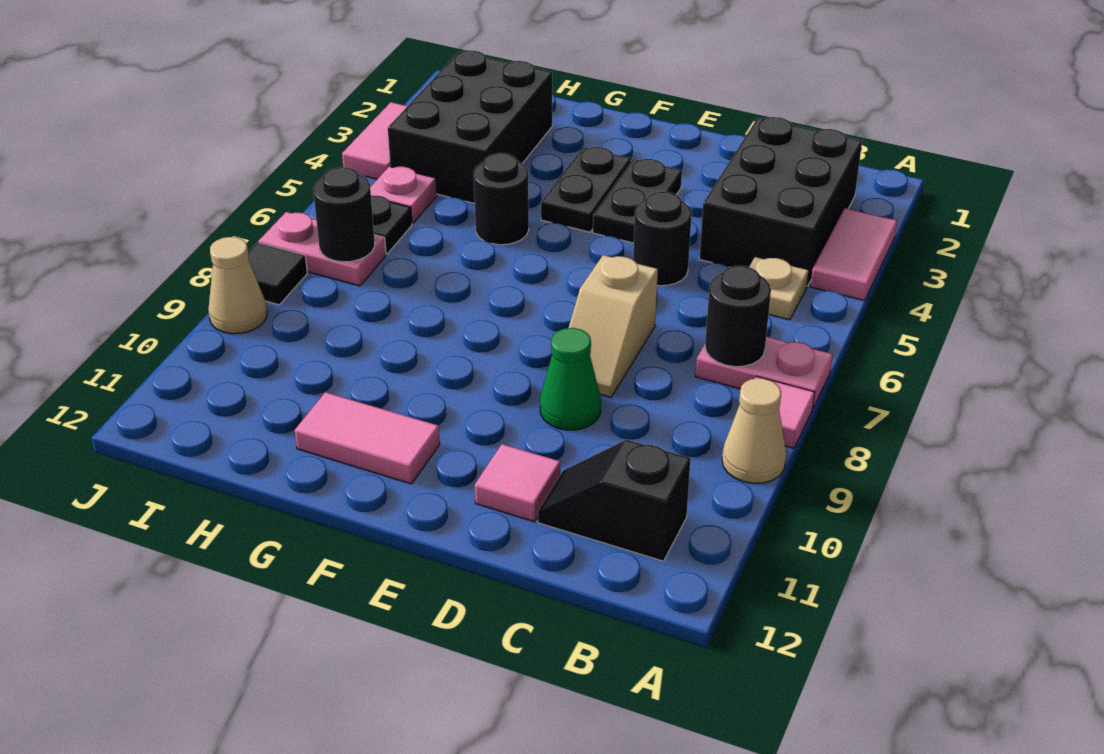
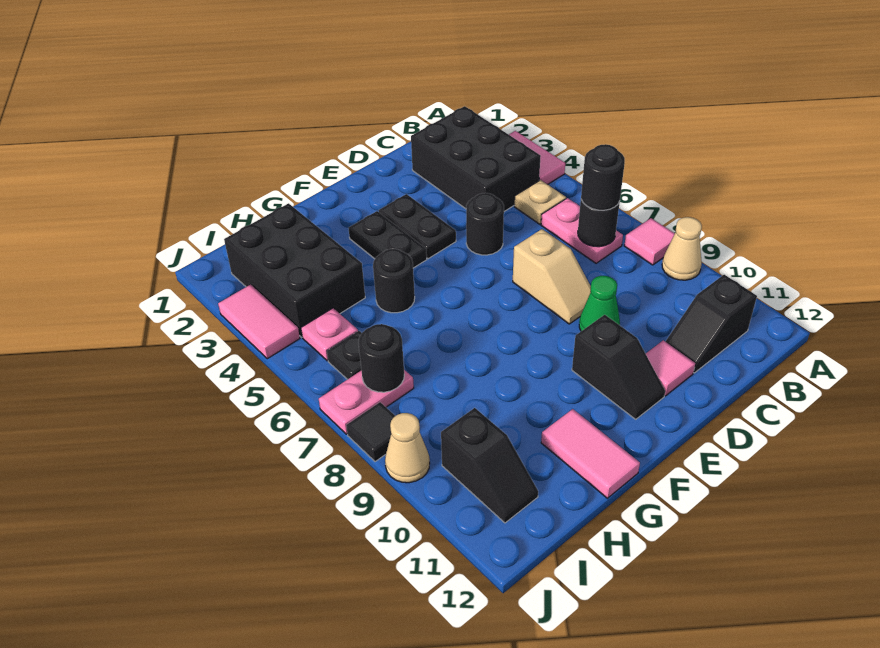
pink 1x2 plate [695,337,833,408] -> pink 1x2 plate turned to [541,198,623,263]
none -> black 1x1 round brick [581,144,625,210]
none -> black 1x2 slope [572,315,665,419]
pink 1x2 tile [295,392,440,484] -> pink 1x2 tile turned to [541,409,640,498]
none -> black 1x2 slope [441,408,538,523]

